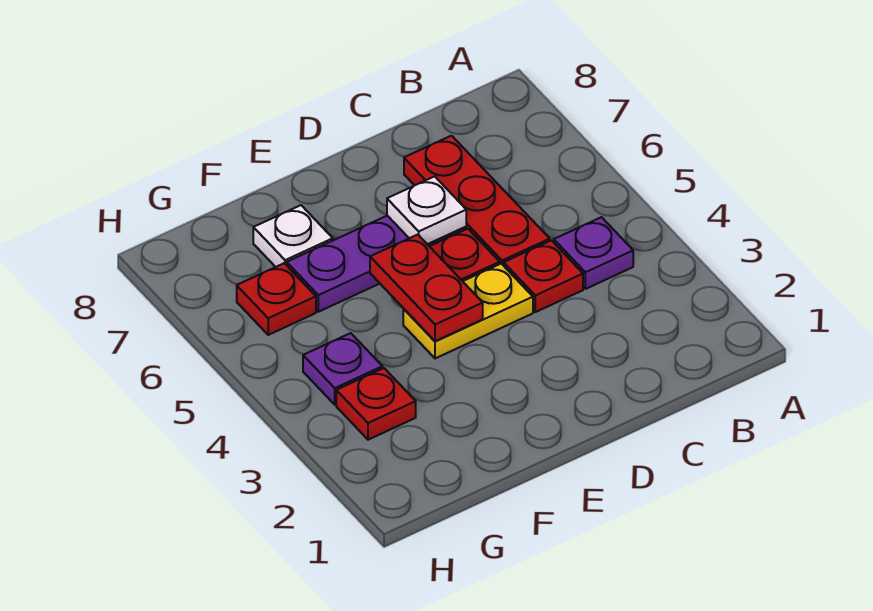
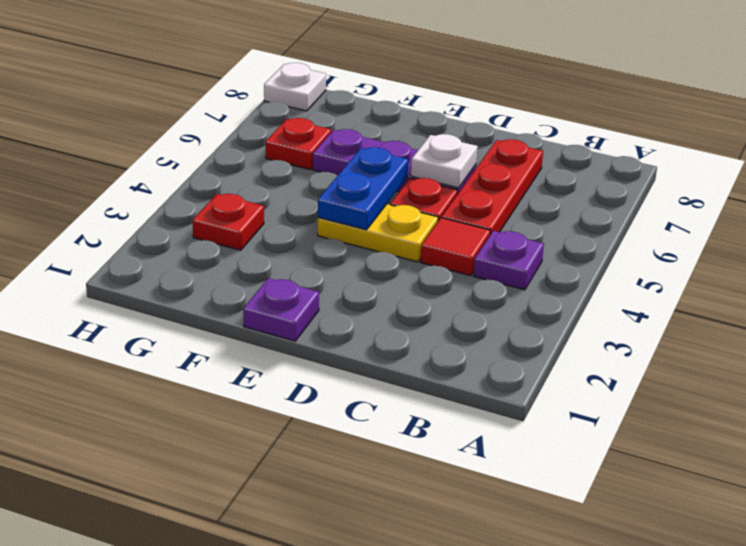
red 1x1 plate [504,240,583,312] -> red 1x1 tile [421,218,491,276]
red 1x2 plate [370,235,483,341] -> blue 1x2 plate [318,147,408,230]
white 1x1 plate [253,205,333,267] -> white 1x1 plate moved to [264,63,326,111]
purple 1x1 plate [303,333,383,405] -> purple 1x1 plate moved to [243,278,319,341]

